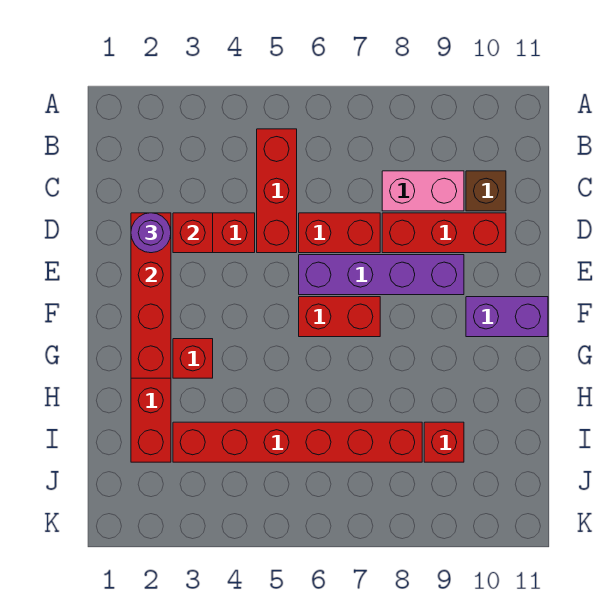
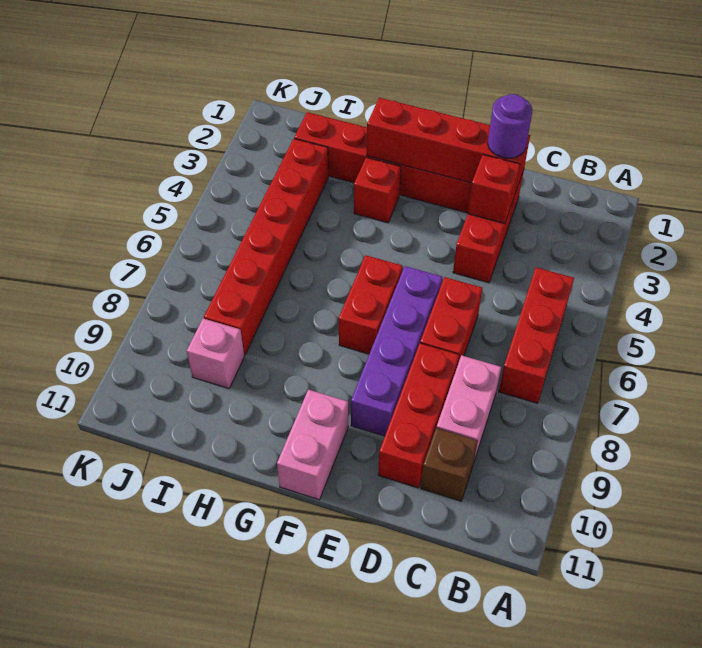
red 1x3 brick [257,129,297,253] -> red 1x3 brick turned to [499,267,574,403]
purple 1x2 brick [466,297,548,337] -> pink 1x2 brick [277,390,348,500]
red 1x1 brick [424,422,464,462] -> pink 1x1 brick [187,319,244,388]

